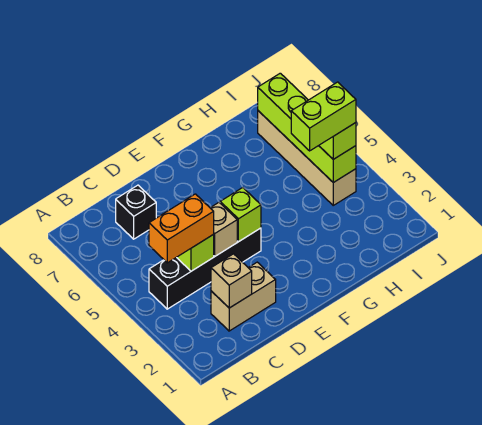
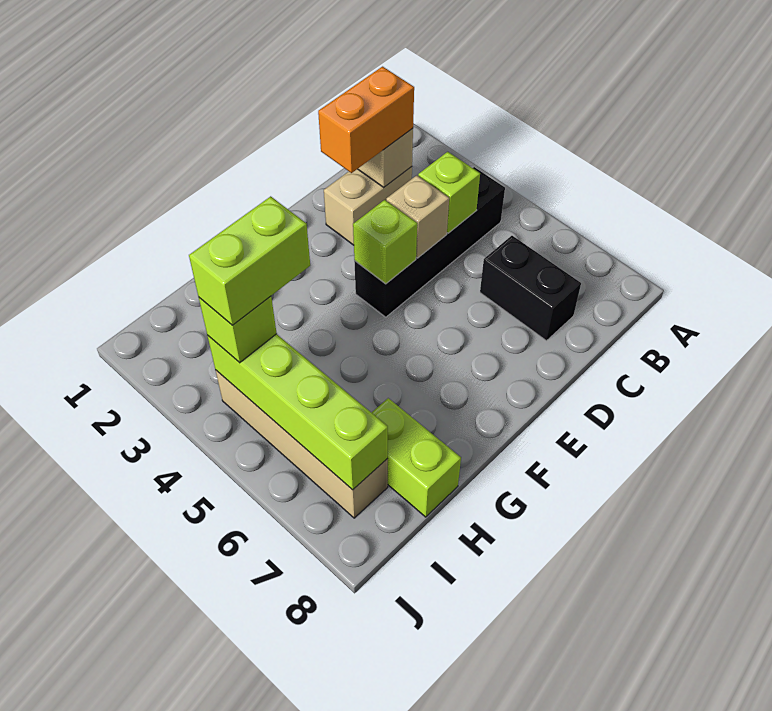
orange 1x2 brick [149,194,214,263] -> orange 1x2 brick moved to [318,67,414,173]
black 1x1 brick [116,185,156,239] -> black 1x2 brick [480,236,581,341]
none -> lime 1x2 brick [372,398,461,517]

